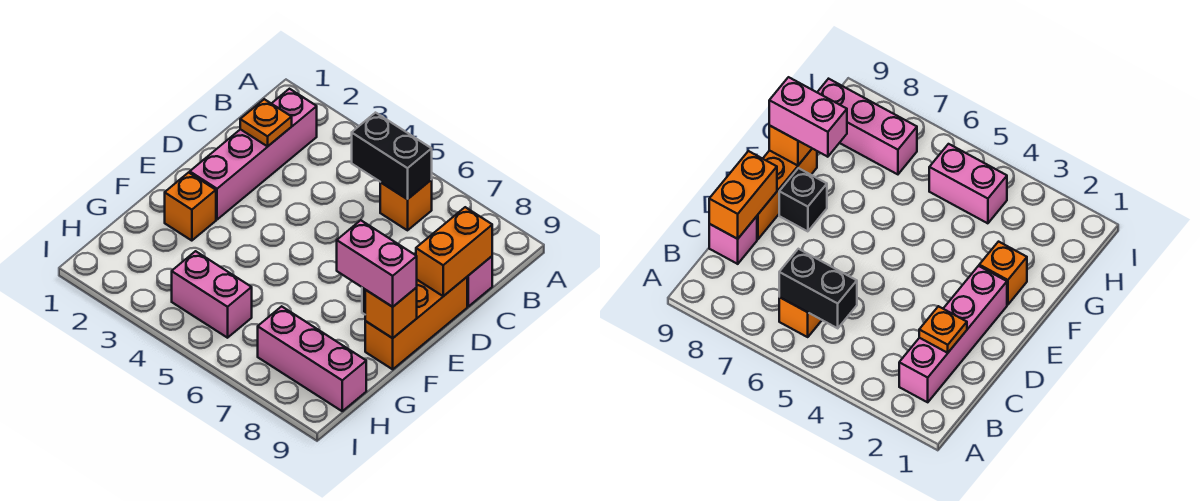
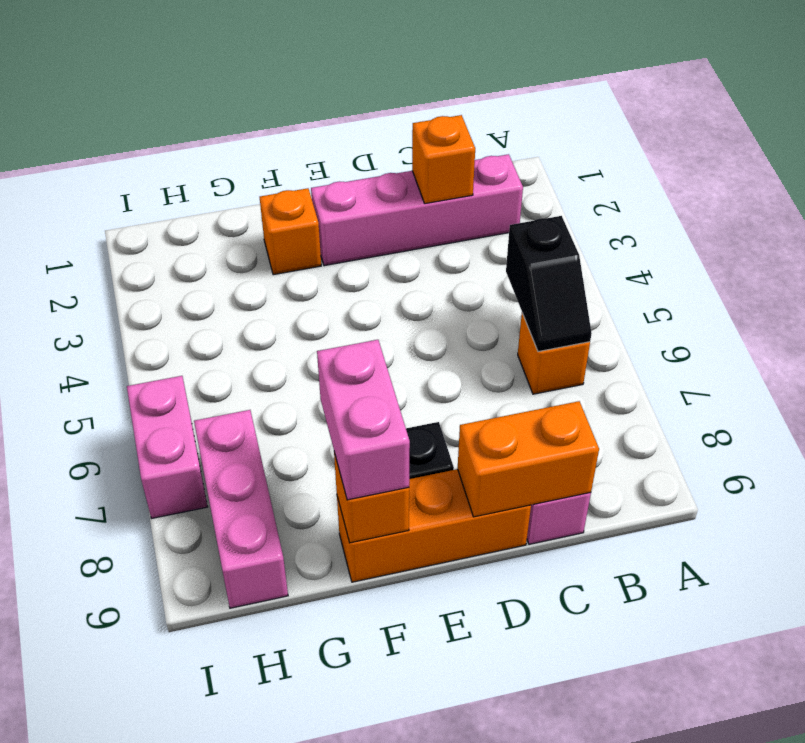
black 1x2 brick [352,113,432,199] -> black 1x2 slope [506,216,592,352]
orange 1x1 plate [240,99,292,146] -> orange 1x1 brick [412,115,475,204]
pink 1x2 brick [172,251,252,338] -> pink 1x2 brick moved to [127,376,207,518]

